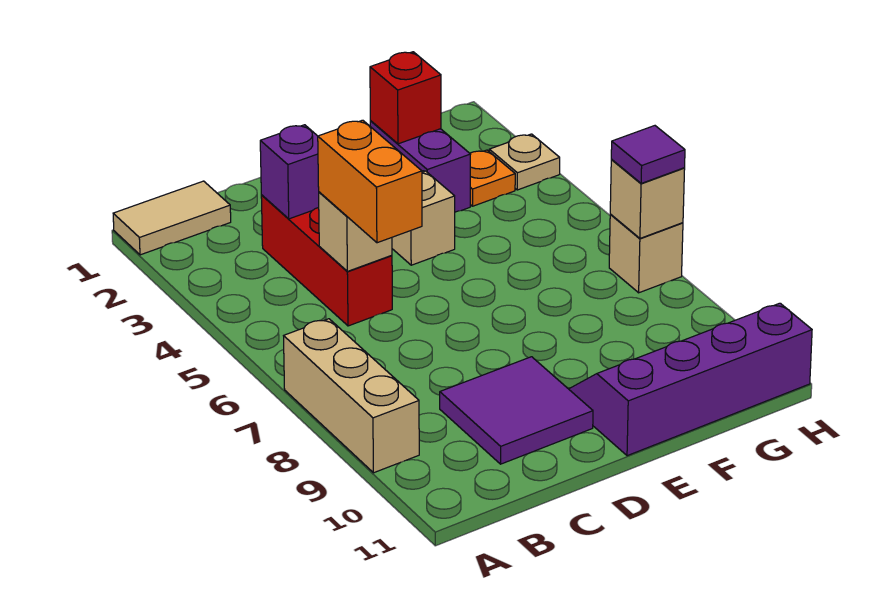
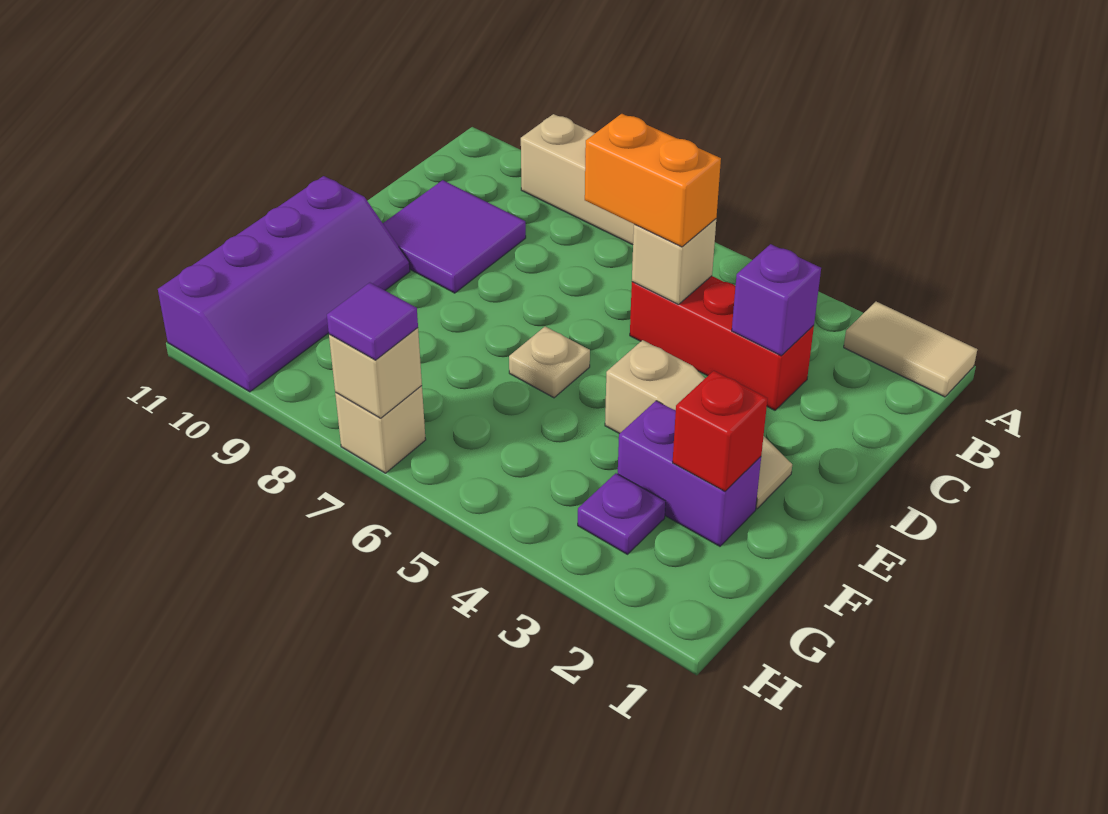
tan 1x2 tile [113,181,231,255] -> tan 1x2 tile turned to [844,302,977,397]
orange 1x1 plate [470,150,515,206] -> purple 1x1 plate [578,473,666,554]
tan 1x1 plate [489,134,560,190] -> tan 1x1 plate moved to [509,327,590,398]

